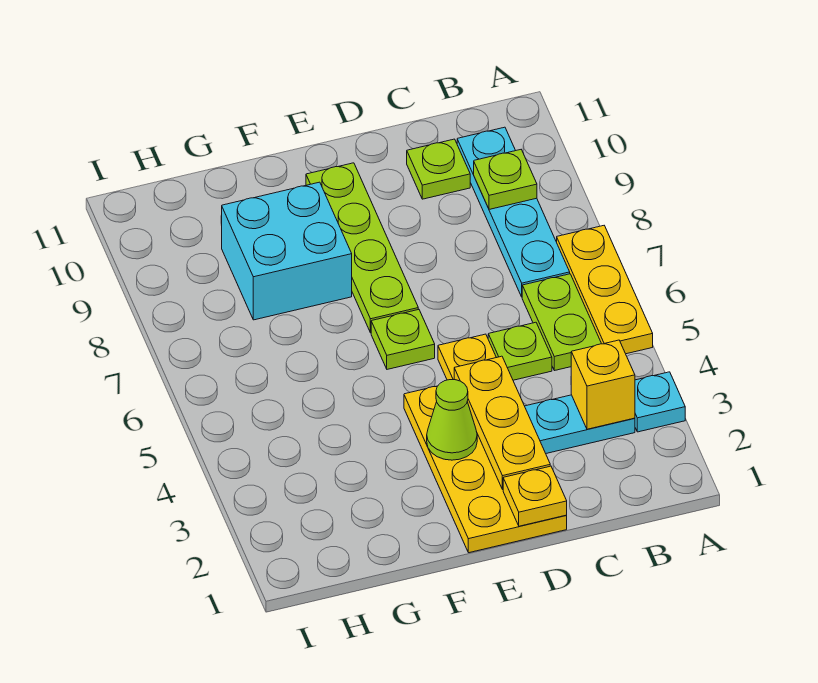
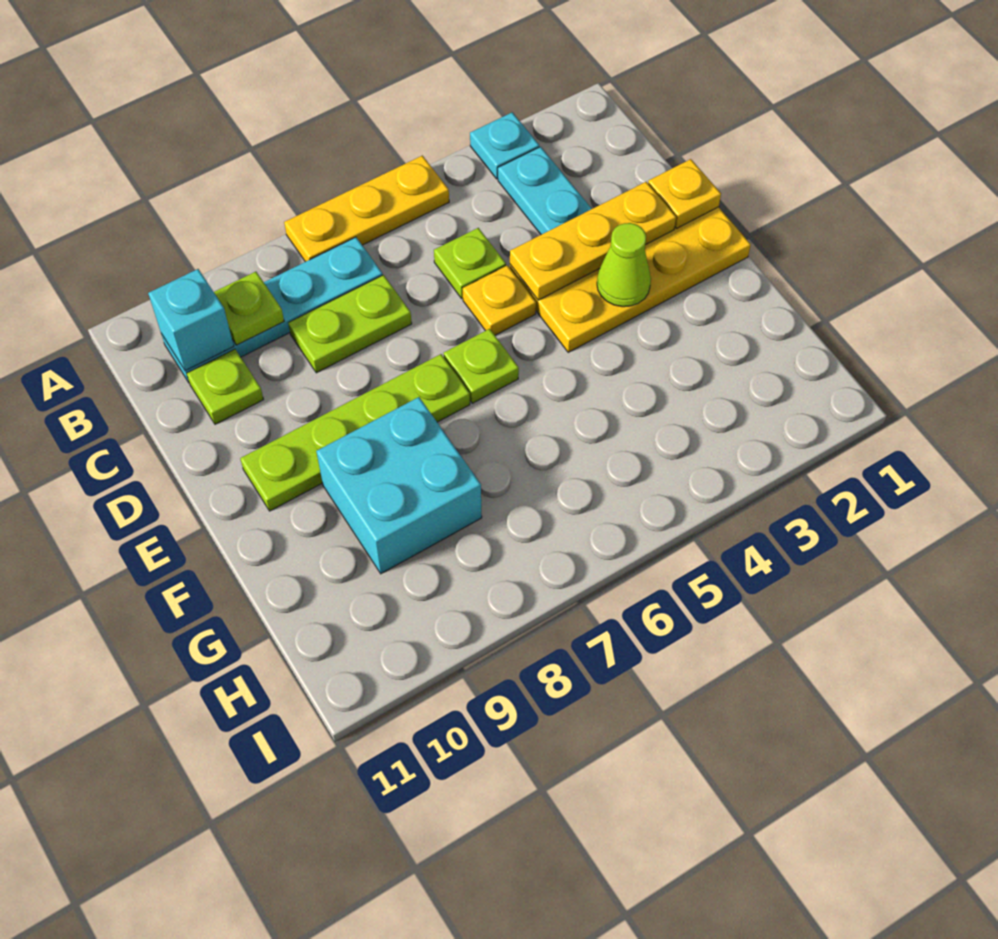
yellow 1x1 brick [571,340,635,429] -> none
lime 1x2 plate [522,274,601,371] -> lime 1x2 plate moved to [288,275,412,373]
none -> cyan 1x1 brick [148,269,234,371]

